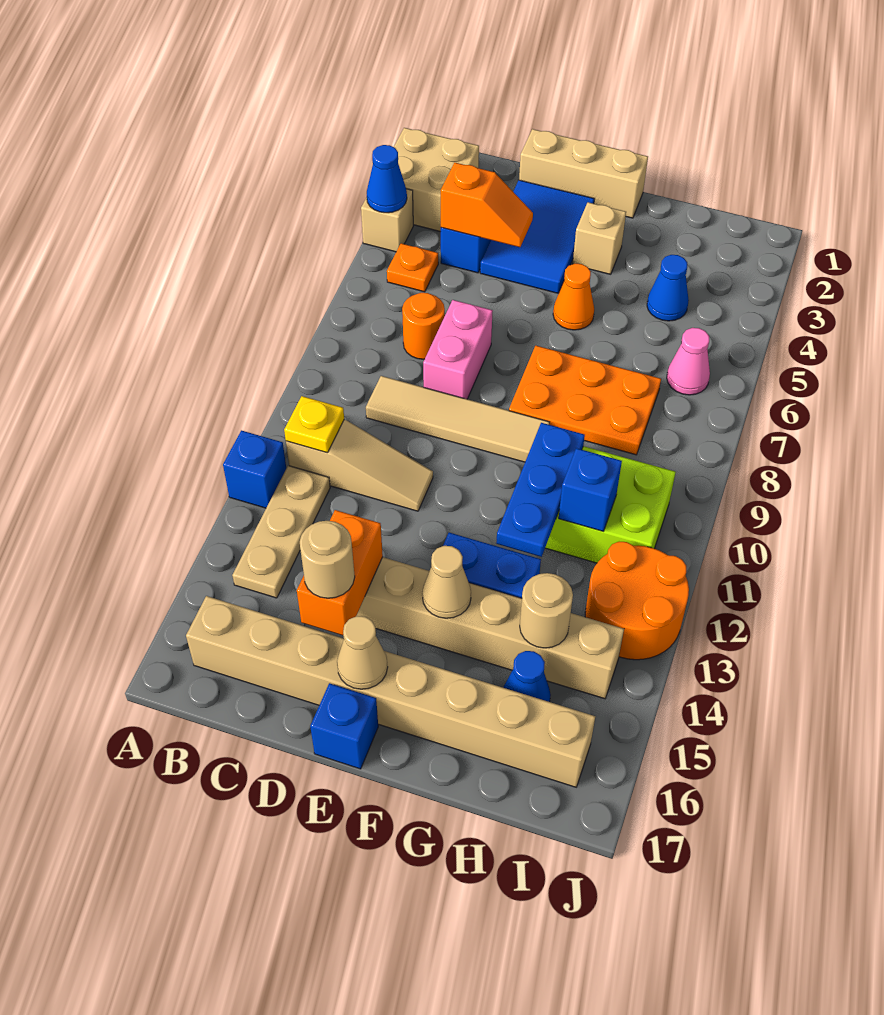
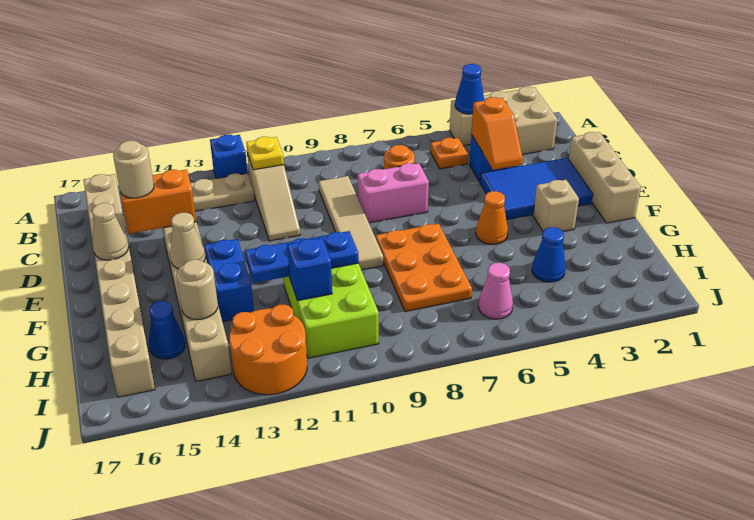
blue 1x1 brick [310,683,378,769] -> none

